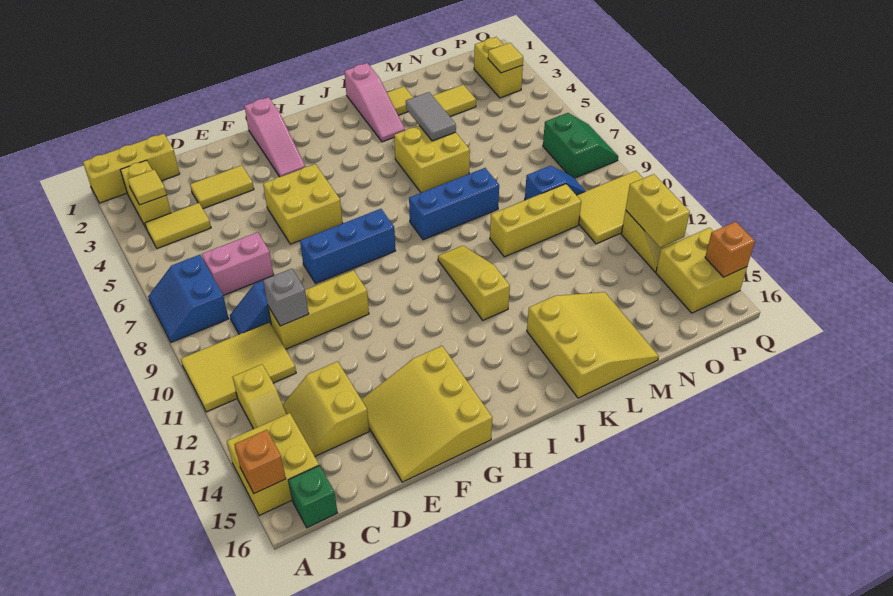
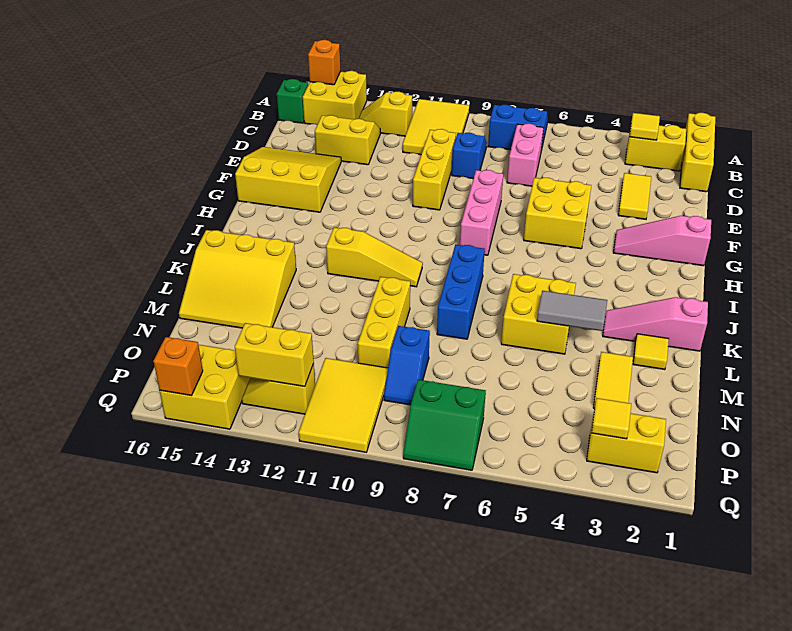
yellow 1x2 tile [145,203,211,248] -> none
grey 1x1 brick [263,269,309,326] -> none
blue 1x3 brick [300,209,396,284] -> pink 1x3 brick [460,170,503,255]

